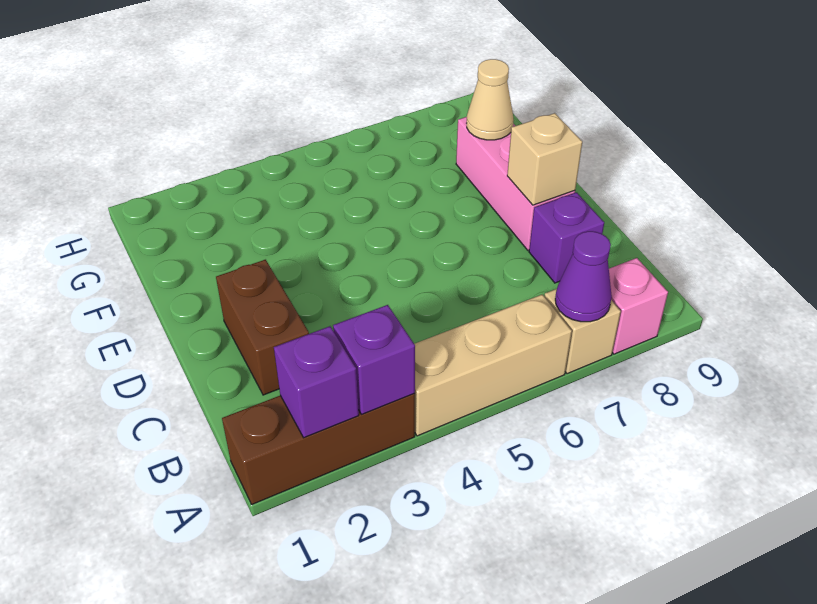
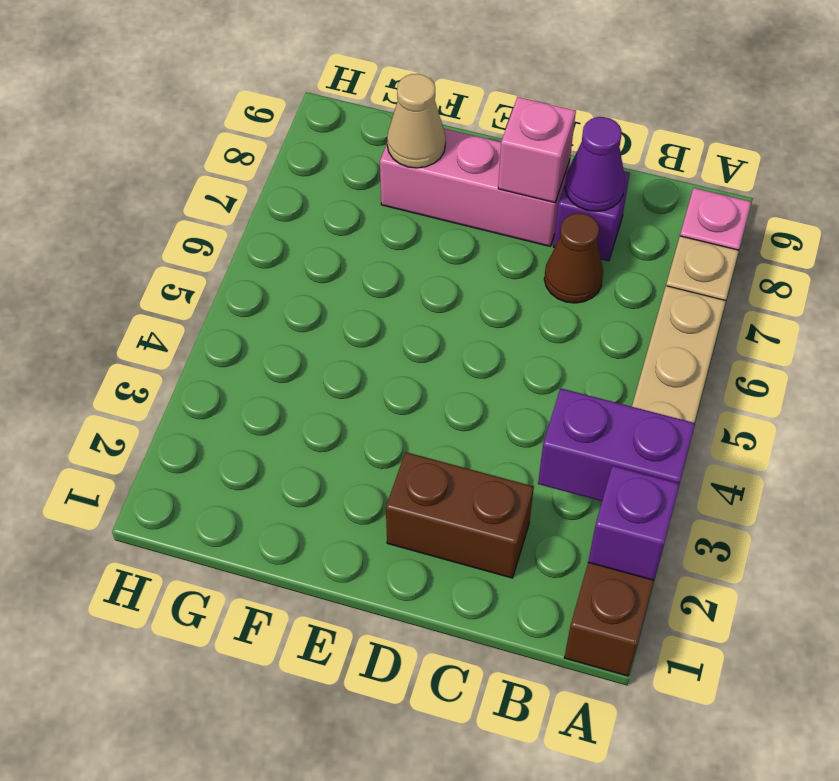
purple 1x1 brick [333,305,415,414] -> purple 1x2 brick [538,388,695,501]
purple 1x1 cone [555,231,612,322] -> purple 1x1 cone moved to [565,117,625,211]
none -> brown 1x1 cone [544,213,603,303]
tan 1x1 brick [507,113,582,205] -> pink 1x1 brick [498,97,576,203]

